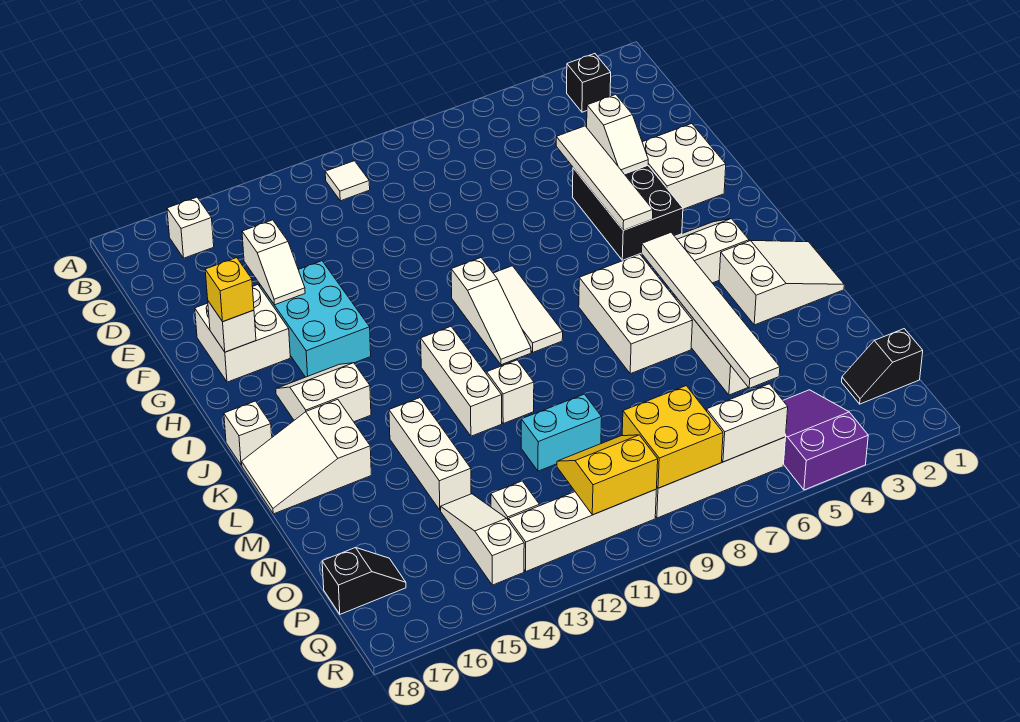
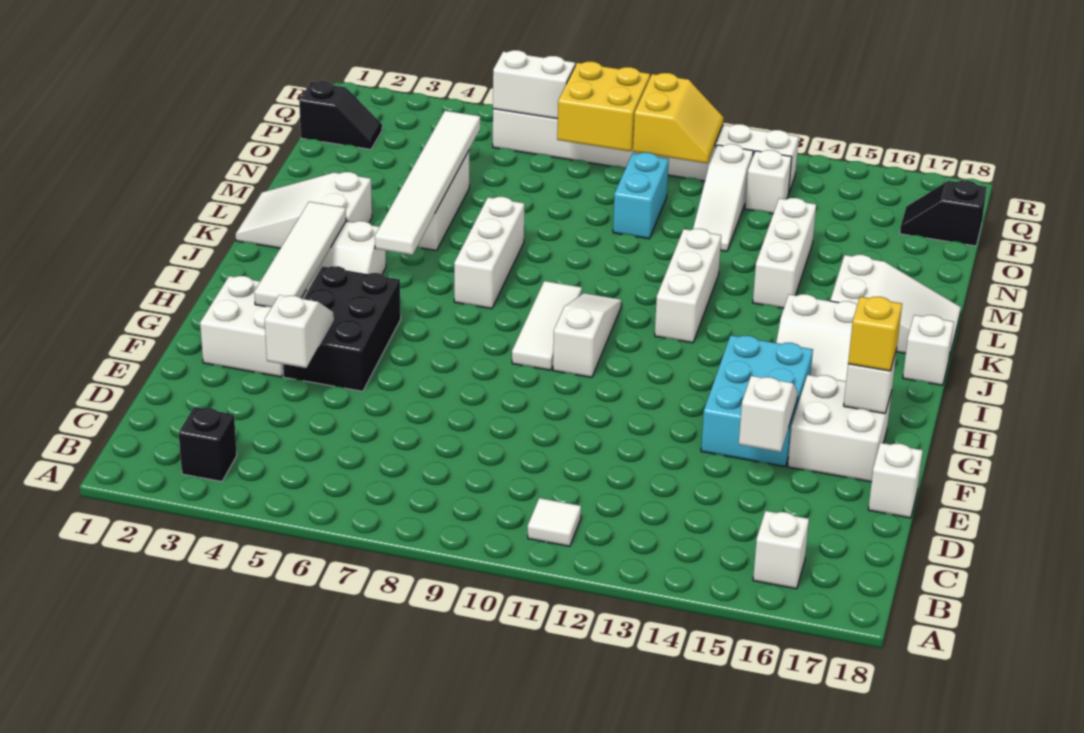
white 1x4 tile [556,126,653,230] -> white 1x4 tile moved to [254,202,346,307]
white 2x3 brick [579,254,692,374] -> white 1x3 brick [454,197,525,309]
white 1x1 brick [487,360,534,424] -> white 1x1 brick moved to [868,443,923,518]
cyan 1x2 brick [521,394,602,471] -> cyan 1x2 brick turned to [613,152,669,239]
white 1x3 slope [441,494,524,585] -> white 1x3 slope moved to [693,144,753,251]
purple 2x3 slope [783,390,868,490] -> none
yellow 2x2 slope [557,435,658,515] -> yellow 2x2 slope turned to [633,73,724,163]

